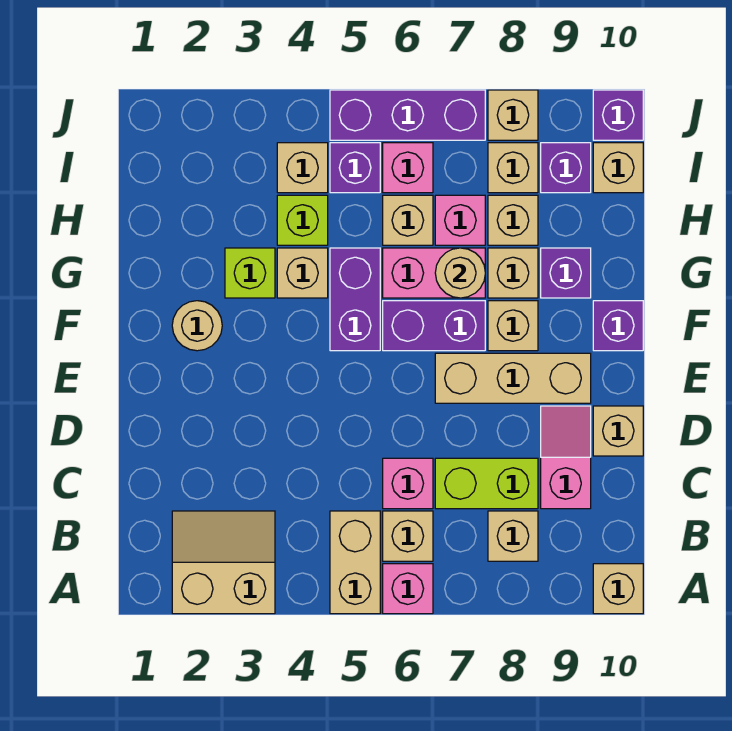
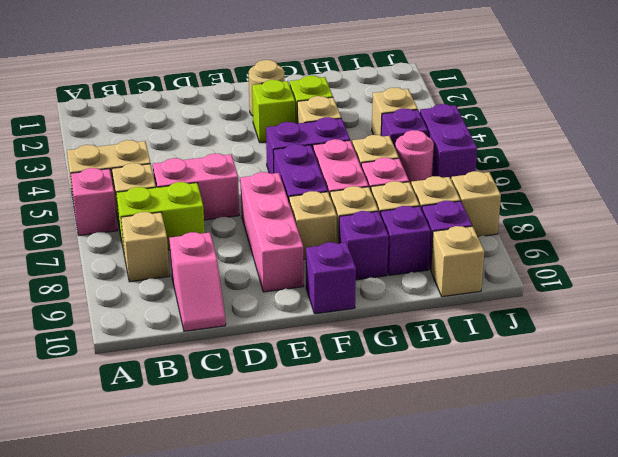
tan 2x2 slope [172,511,275,614] -> none
tan 1x1 brick [593,564,643,614] -> none
pink 1x1 brick [383,458,433,509] -> pink 1x2 brick [153,154,239,220]
lime 1x2 brick [435,458,538,509] -> lime 1x2 brick turned to [116,182,205,251]
pink 1x2 slope [541,406,591,509] -> pink 1x2 slope turned to [169,232,226,331]
tan 1x1 brick [593,406,643,456] -> none
tan 1x3 brick [435,353,591,403] -> pink 1x3 brick [240,172,304,292]
tan 1x1 round brick [435,248,485,298] -> none
lime 1x1 brick [277,195,328,245] -> lime 1x1 brick moved to [252,80,295,143]
pink 1x1 brick [383,143,433,193] -> pink 1x1 round brick [395,130,434,184]
purple 1x3 brick [330,90,485,140] -> purple 1x2 brick [420,104,477,179]
purple 1x1 brick [593,90,643,140] -> purple 1x1 brick moved to [381,206,431,275]

